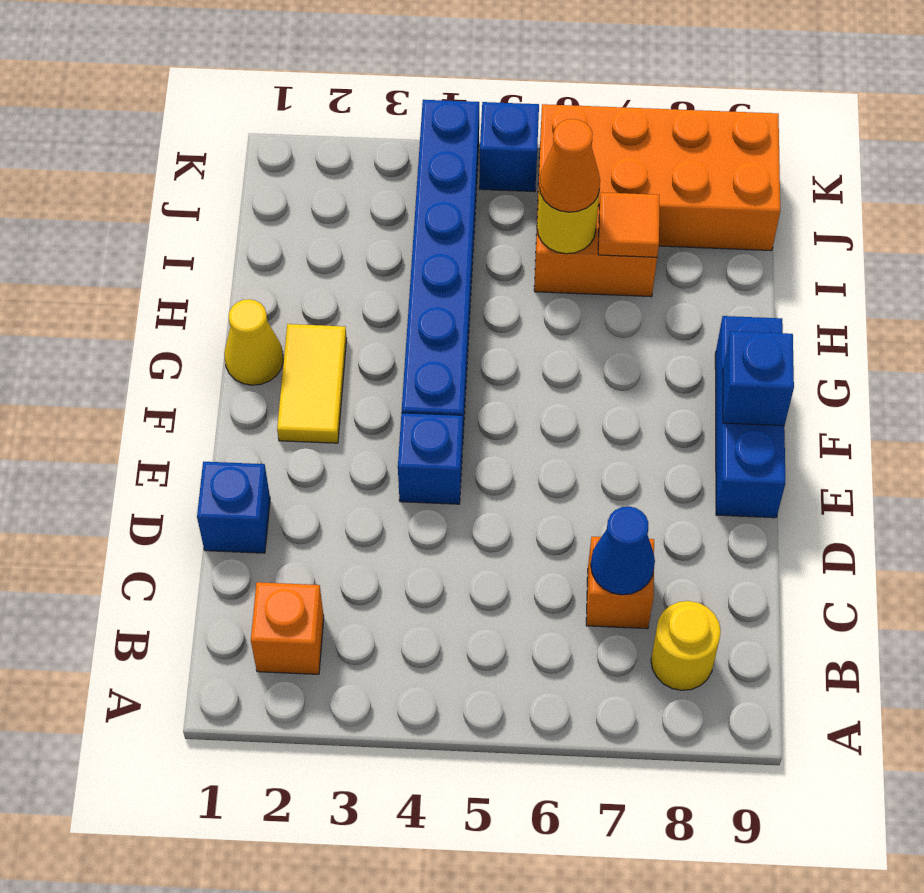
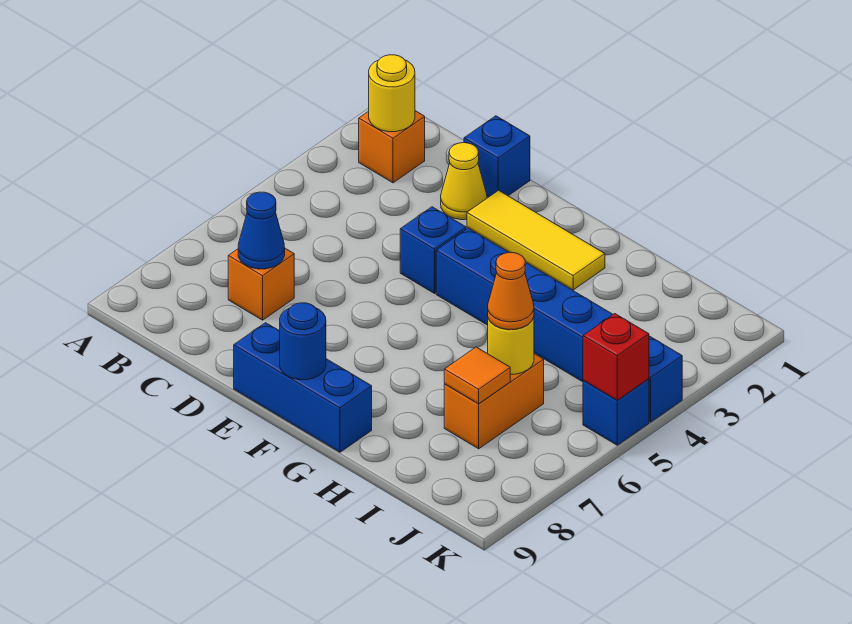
yellow 1x1 round brick [651,601,721,690] -> yellow 1x1 round brick moved to [369,55,415,132]
yellow 1x2 tile [277,324,347,443] -> yellow 1x3 tile [467,190,605,290]
blue 1x1 brick [723,331,794,426] -> blue 1x1 round brick [280,303,326,380]
yellow 1x1 cone [224,299,283,385] -> yellow 1x1 cone moved to [441,143,487,220]
orange 2x4 brick [536,104,780,251] -> none
none -> red 1x1 brick [583,314,649,400]

